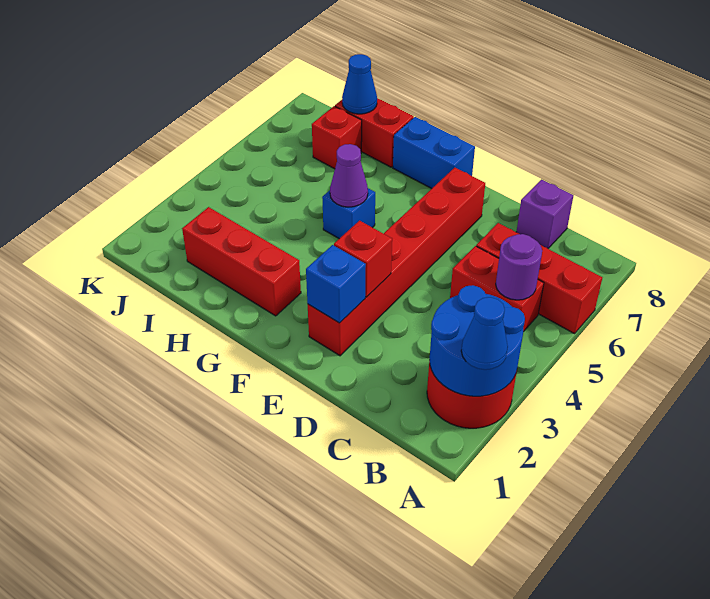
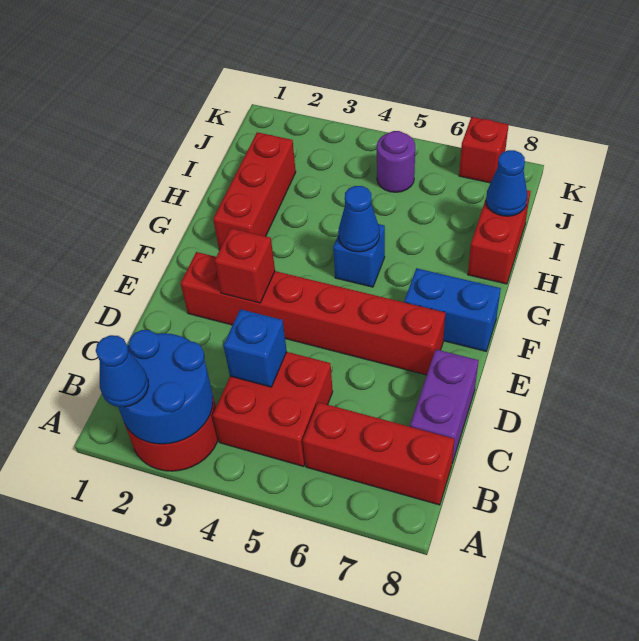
red 1x3 brick [476,223,602,334] -> red 1x3 brick turned to [303,402,454,505]
red 1x2 brick [450,246,544,332] -> red 2x2 brick [213,352,333,467]
purple 1x1 round brick [496,234,542,300] -> purple 1x1 round brick moved to [377,131,415,192]
purple 1x1 brick [517,179,573,248] -> purple 1x2 brick [410,349,479,463]
blue 1x1 brick [306,245,366,323] -> blue 1x1 brick moved to [223,309,287,387]
blue 1x2 brick [393,117,475,188] -> blue 1x2 brick turned to [404,268,501,351]
purple 1x1 cone [330,144,368,207] -> blue 1x1 cone [338,186,380,252]
red 1x1 brick [312,106,362,169] -> red 1x1 brick moved to [459,117,509,183]

